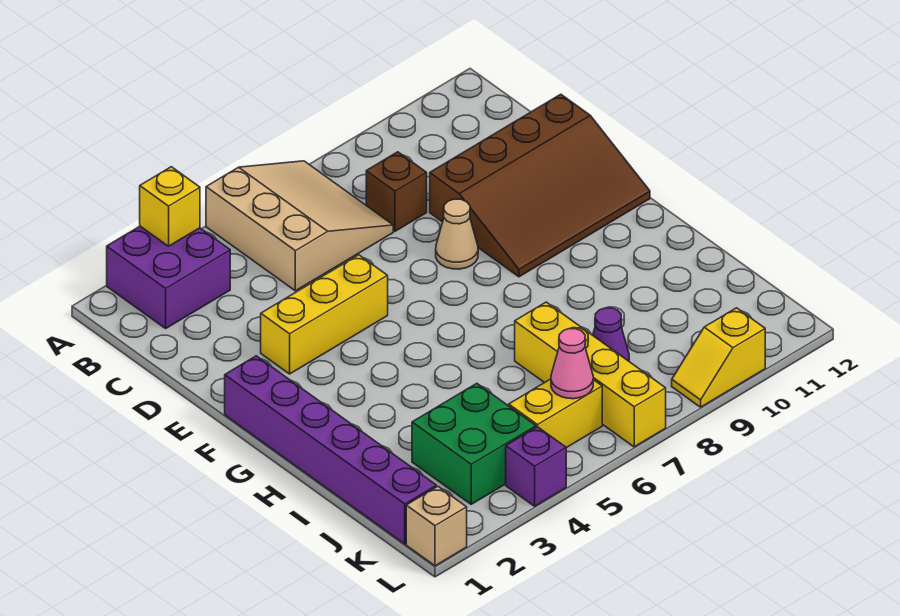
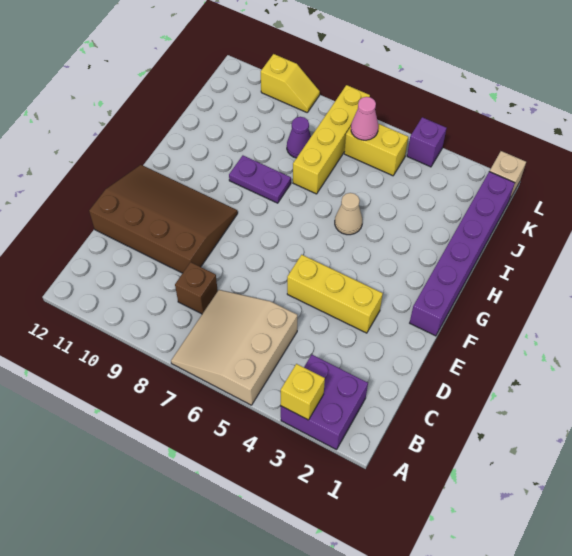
tan 1x1 cone [436,199,478,269] -> tan 1x1 cone moved to [335,193,362,235]
none -> purple 1x2 plate [229,156,291,203]
green 2x2 brick [412,383,536,504] -> none

